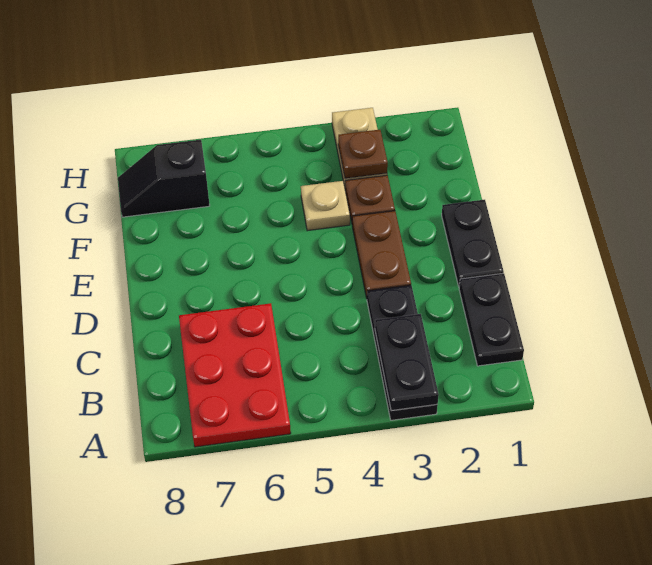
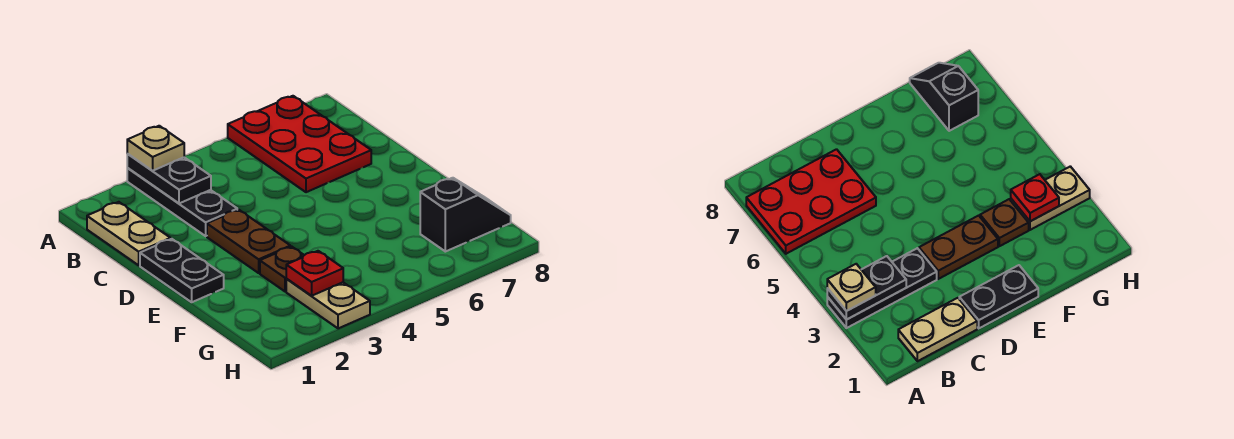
black 1x2 plate [459,273,524,366] -> tan 1x2 plate [87,202,171,265]
tan 1x1 plate [301,181,350,231] -> tan 1x1 plate moved to [127,126,184,171]
brown 1x1 plate [338,130,388,178] -> red 1x1 plate [286,251,343,296]

